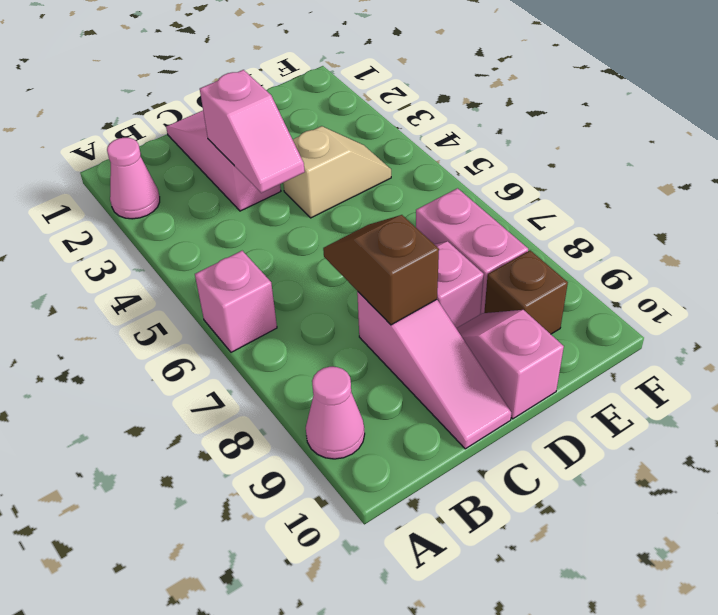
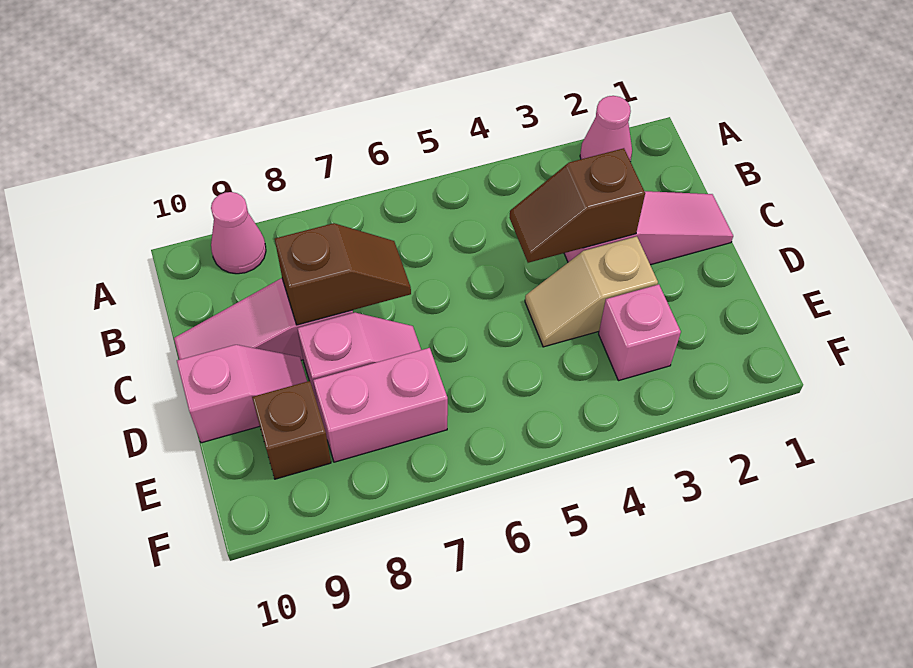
pink 1x1 brick [195,251,277,352] -> pink 1x1 brick moved to [599,284,681,381]
pink 1x2 slope [200,70,305,193] -> brown 1x2 slope [509,148,645,263]
tan 1x2 slope [283,126,391,218] -> tan 1x2 slope turned to [525,237,658,347]

